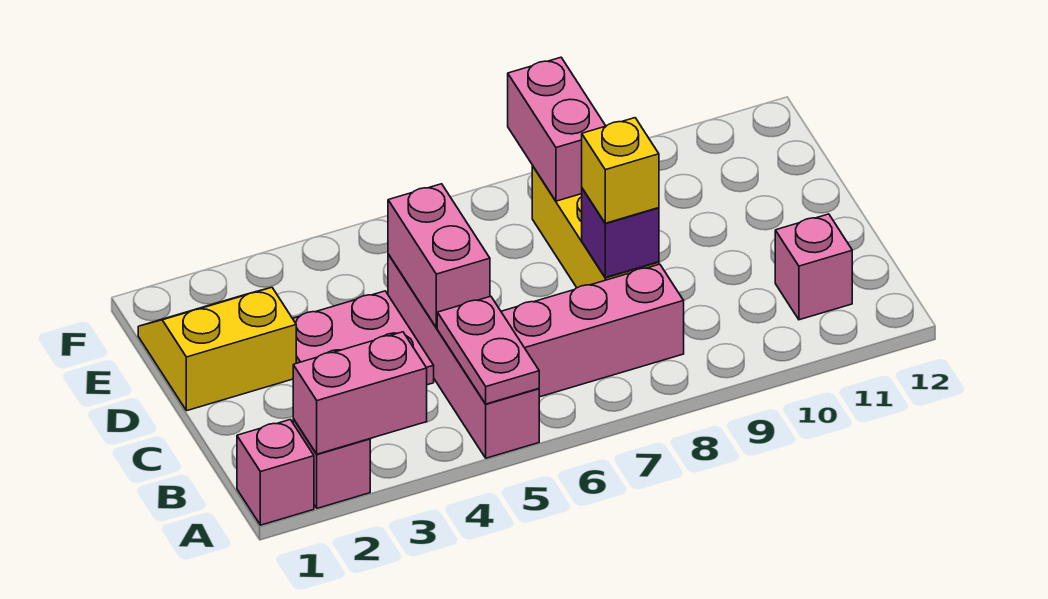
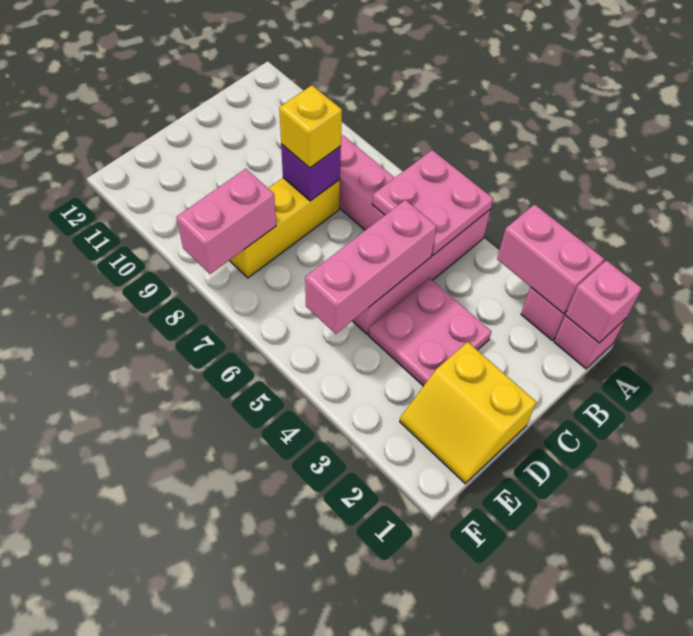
pink 1x2 plate [437,296,539,404] -> pink 2x2 plate [372,150,493,255]
pink 1x1 brick [775,214,852,320] -> pink 1x1 brick moved to [565,260,642,343]
pink 1x2 brick [388,184,490,328] -> pink 1x3 brick [305,200,437,334]

